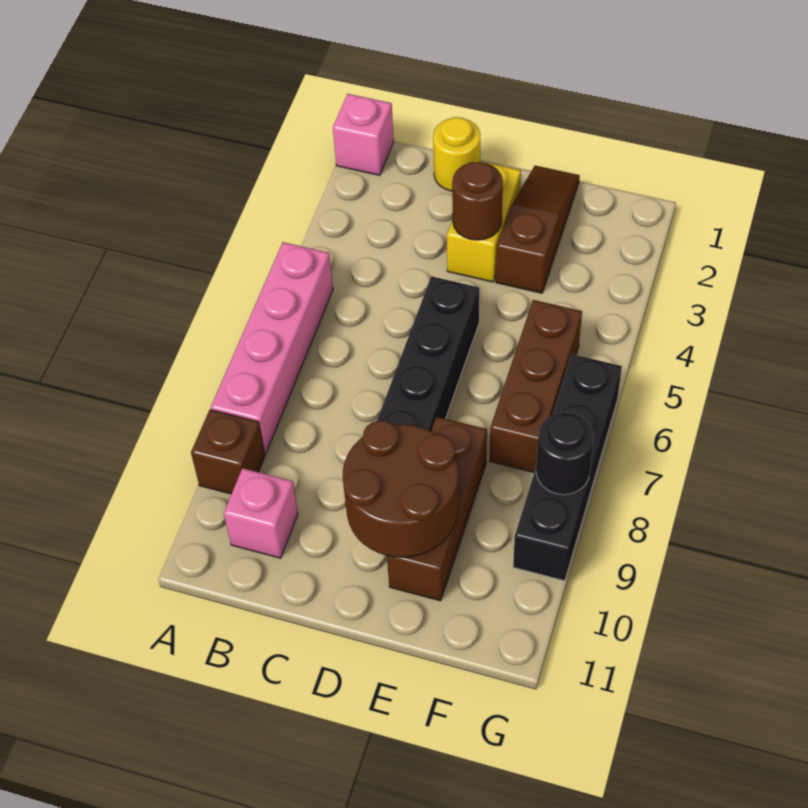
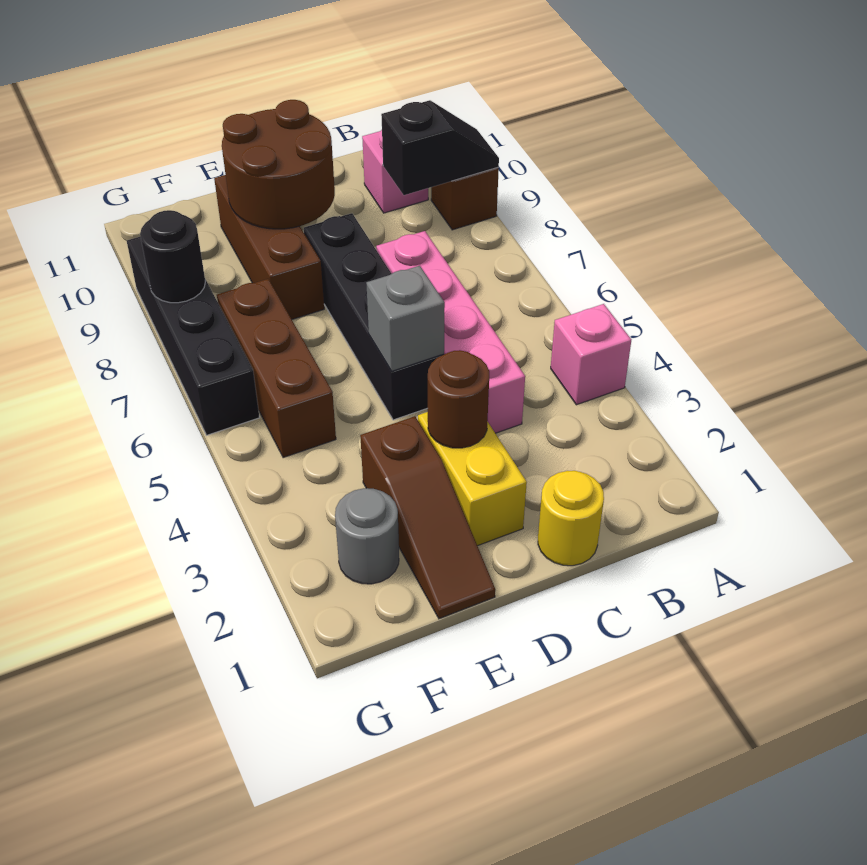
pink 1x1 brick [333,94,394,175] -> pink 1x1 brick moved to [551,304,631,405]
pink 1x4 brick [211,242,333,453] -> pink 1x4 brick moved to [376,231,525,433]
none -> black 1x2 slope [381,100,499,195]
none -> grey 1x1 brick [366,266,445,371]
none -> grey 1x1 round brick [335,488,399,584]

